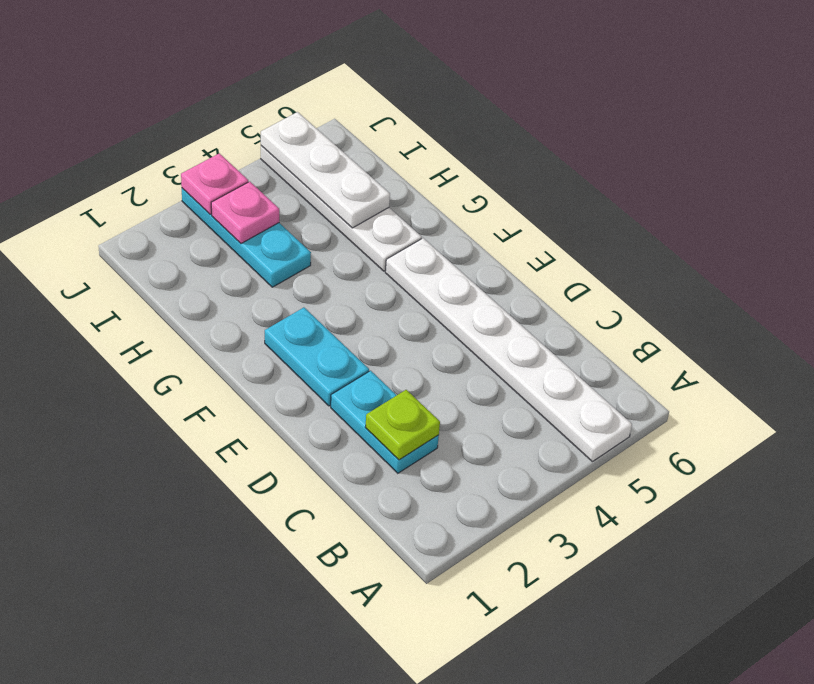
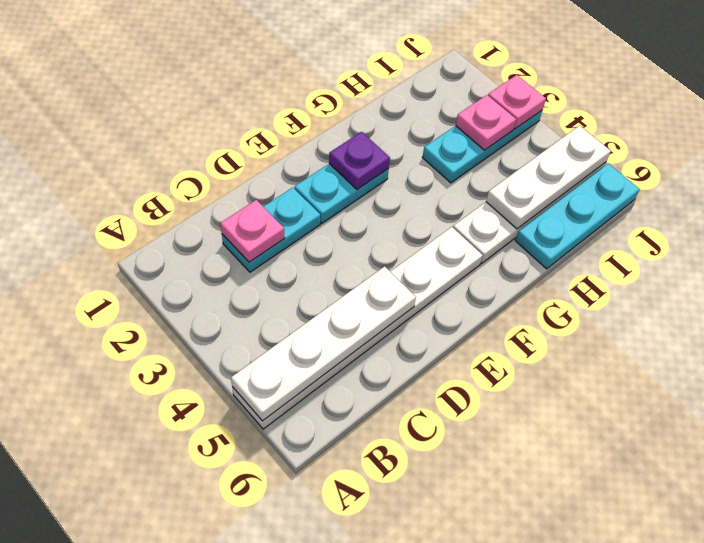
none -> white 1x4 plate [231,267,416,421]
lime 1x1 plate [365,390,440,460] -> pink 1x1 plate [220,200,285,262]
none -> purple 1x1 plate [329,132,390,189]
none -> cyan 1x3 plate [515,163,640,269]

